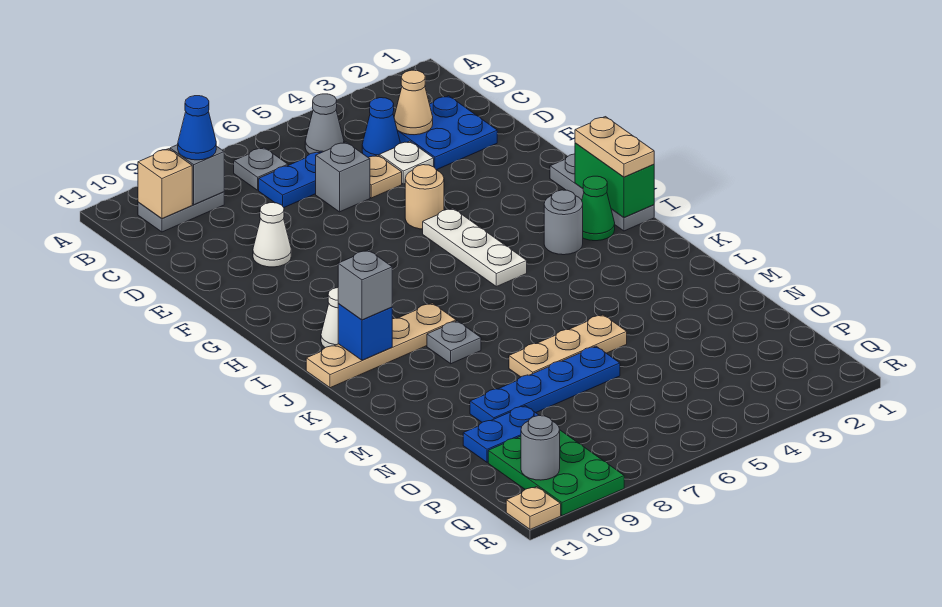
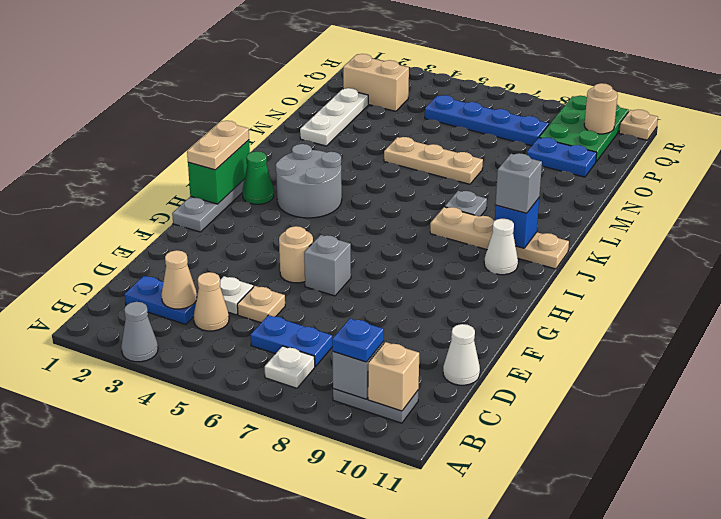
grey 1x1 cone [305,94,344,154] -> grey 1x1 cone moved to [121,302,158,362]
grey 1x1 plate [234,148,288,190] -> white 1x1 plate [265,346,315,388]
blue 1x1 cone [178,96,216,160] -> blue 1x1 plate [332,318,384,362]
blue 2x2 plate [397,96,497,170] -> blue 1x2 plate [125,276,198,324]
blue 1x1 cone [362,98,400,157] -> tan 1x1 cone [194,272,229,331]
grey 1x1 brick [316,142,370,212] -> grey 1x1 brick moved to [304,235,351,296]
white 1x1 cone [253,203,291,267] -> white 1x1 cone moved to [443,324,480,385]
white 1x3 plate [423,208,527,287] -> white 1x3 plate moved to [300,88,368,146]
grey 1x1 round brick [544,190,583,255] -> grey 2x2 round brick [276,144,342,218]
blue 1x4 plate [470,346,620,422] -> blue 1x4 plate moved to [425,95,549,146]
none -> tan 1x2 brick [343,54,409,111]
grey 1x1 round brick [521,416,560,480] -> tan 1x1 round brick [584,83,618,134]

